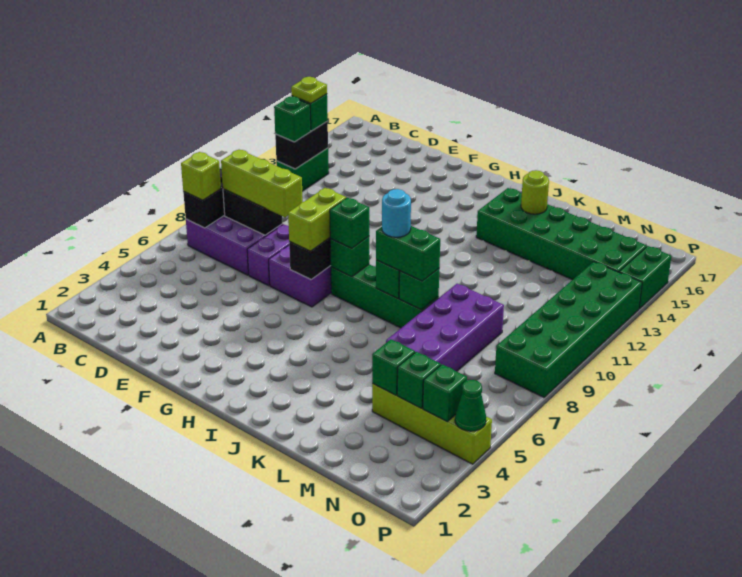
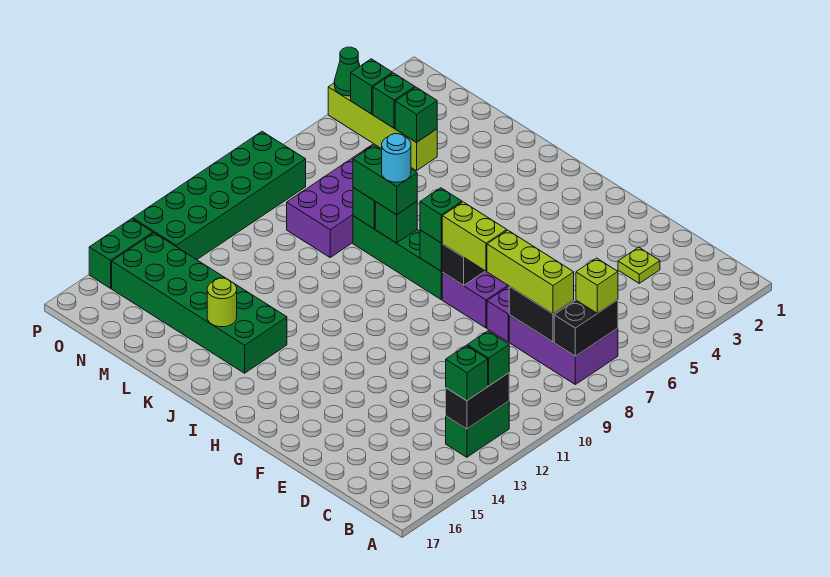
lime 1x1 plate [291,77,327,104] -> lime 1x1 plate moved to [618,247,660,283]
lime 1x2 brick [288,188,346,251] -> lime 1x2 brick turned to [442,202,507,271]

